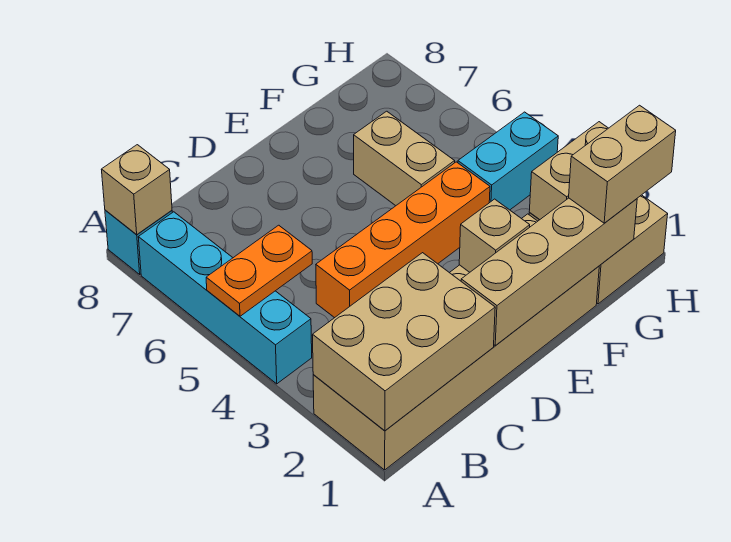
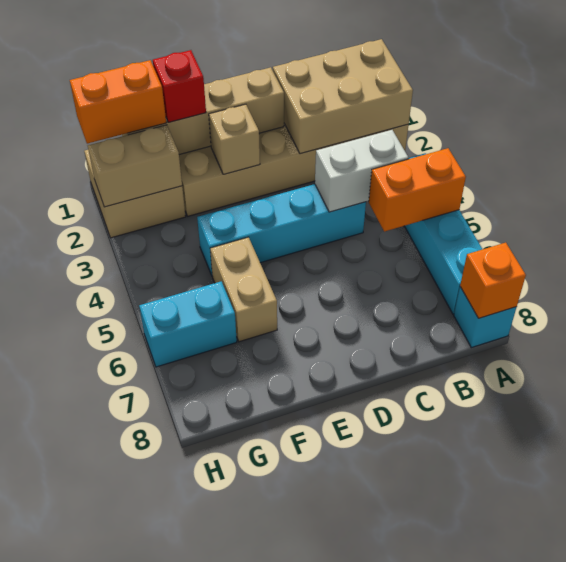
orange 1x2 plate [206,225,312,316] -> orange 1x2 brick [369,148,466,231]
tan 1x1 brick [101,145,172,235] -> orange 1x1 brick [460,243,526,318]
none -> white 1x2 brick [315,130,408,212]
orange 1x4 brick [316,162,490,318] -> cyan 1x4 brick [197,184,366,277]
none -> red 1x1 brick [153,50,206,122]
tan 1x2 brick [569,105,676,223] -> orange 1x2 brick [70,60,166,144]
cyan 1x2 brick [458,112,558,210] -> cyan 1x2 brick moved to [139,281,237,367]

